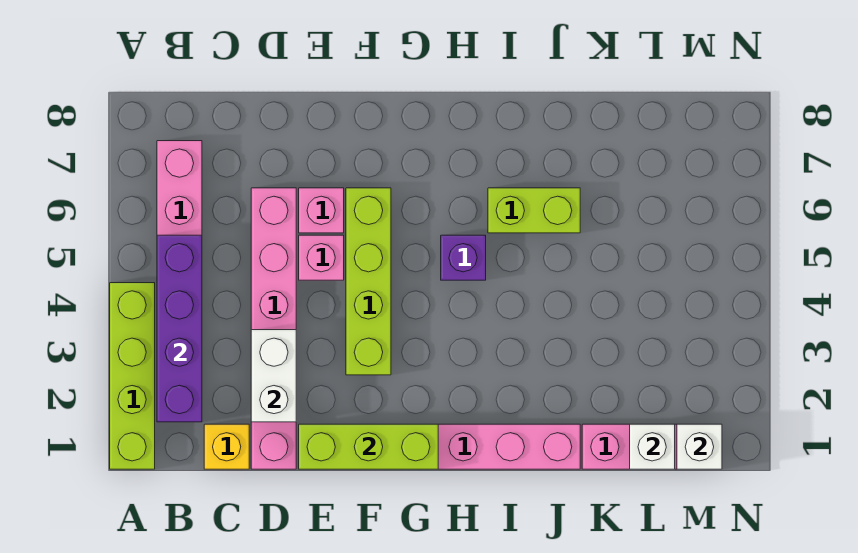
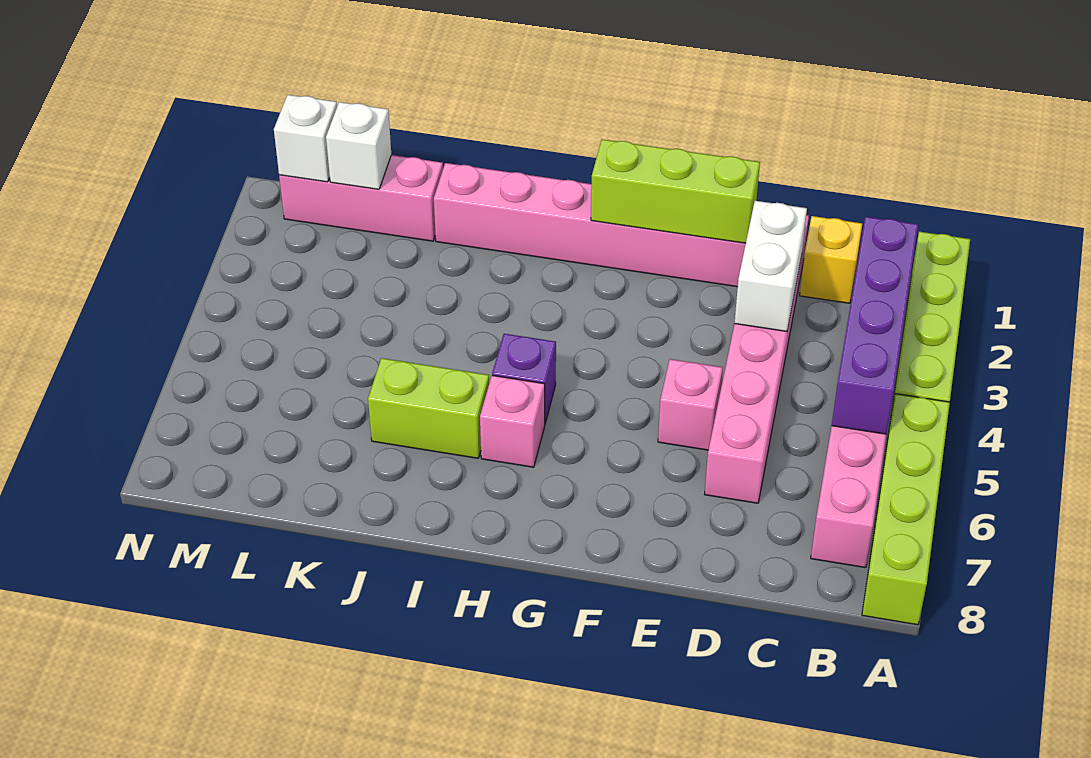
pink 1x1 brick [299,188,344,233] -> pink 1x1 brick moved to [480,375,545,467]
lime 1x4 brick [346,188,391,375] -> lime 1x4 brick moved to [862,394,950,625]

